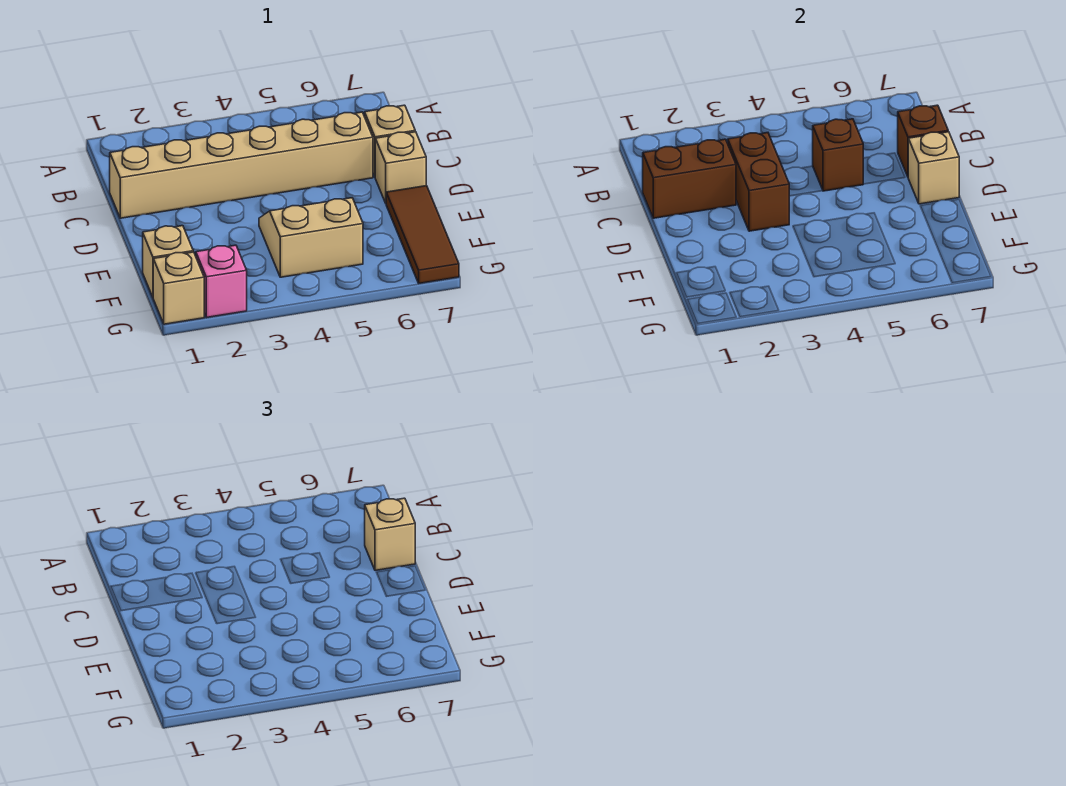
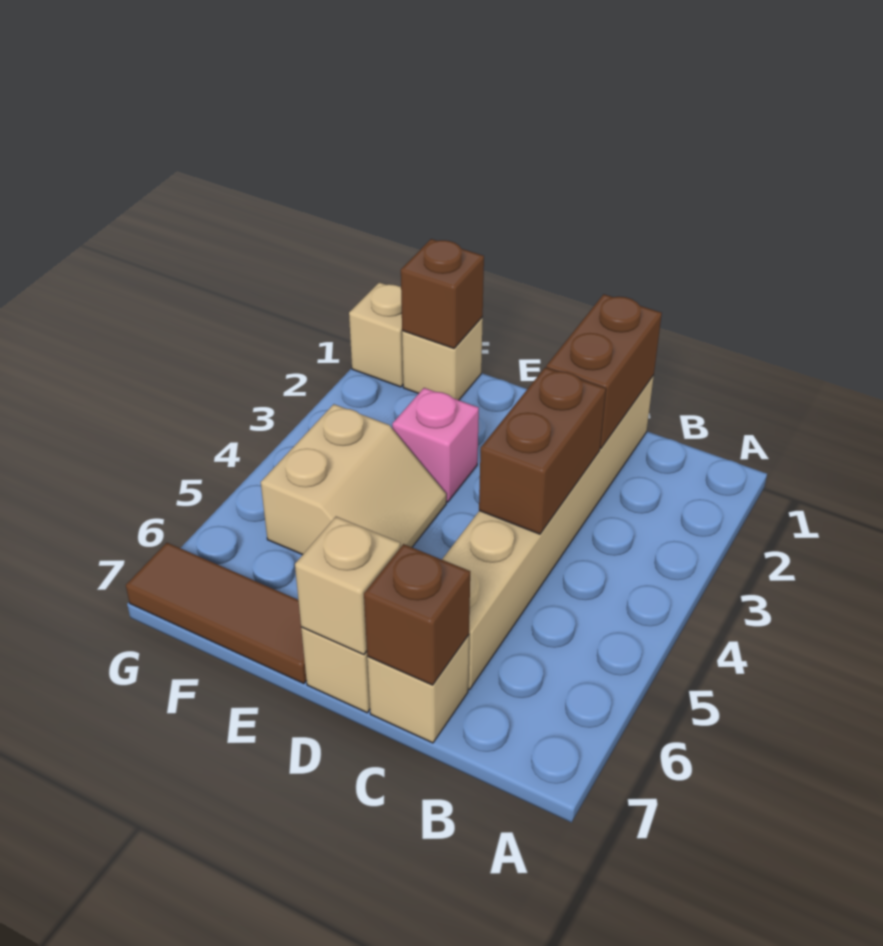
brown 1x2 brick [728,133,789,231] -> brown 1x2 brick turned to [479,367,606,534]
brown 1x1 brick [813,119,863,191] -> brown 1x1 brick moved to [401,239,484,348]
tan 1x1 brick [365,498,415,571] -> none
pink 1x1 brick [196,245,247,317] -> pink 1x1 brick moved to [392,388,479,502]

